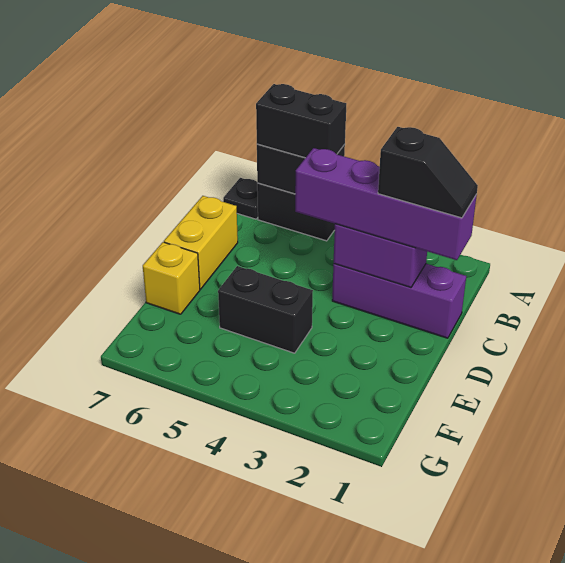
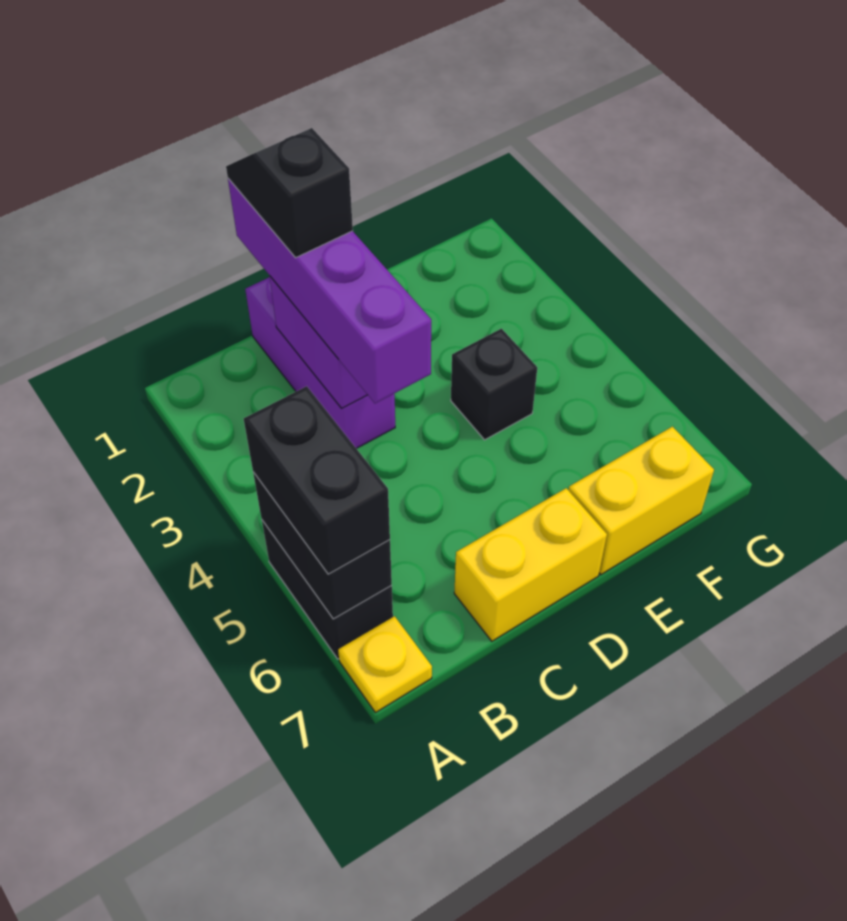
black 1x1 plate [223,178,258,219] -> yellow 1x1 plate [338,616,432,713]
black 1x2 brick [218,266,313,353] -> black 1x1 brick [451,329,537,440]
yellow 1x1 brick [143,242,200,314] -> yellow 1x2 brick [569,427,714,574]

